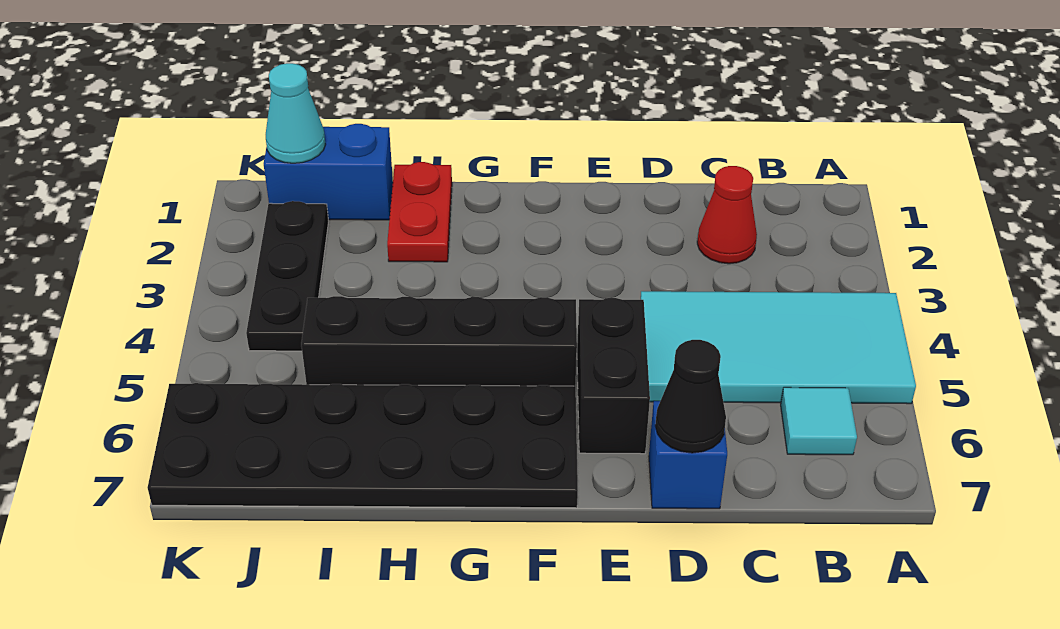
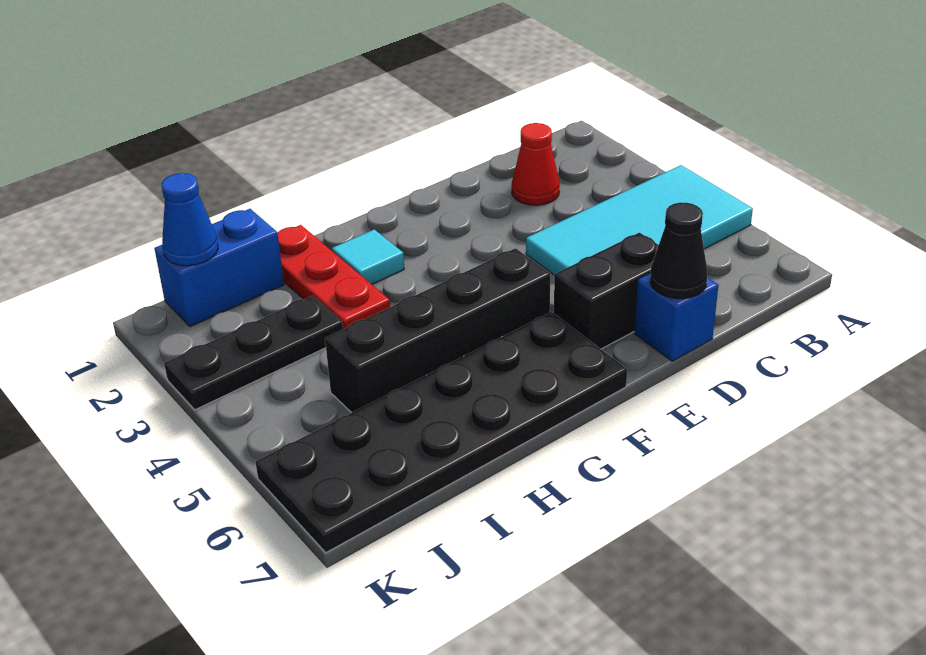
cyan 1x1 tile [781,387,857,455] -> cyan 1x1 tile moved to [332,229,404,284]
black 1x2 brick [577,298,650,454] -> black 1x2 brick turned to [554,233,659,349]
red 1x2 plate [387,162,452,262] -> red 1x3 plate [278,225,390,329]
cyan 1x1 cone [266,63,326,163] -> blue 1x1 cone [162,173,218,266]
black 1x3 plate [246,201,329,351] -> black 1x3 plate turned to [164,296,343,410]

